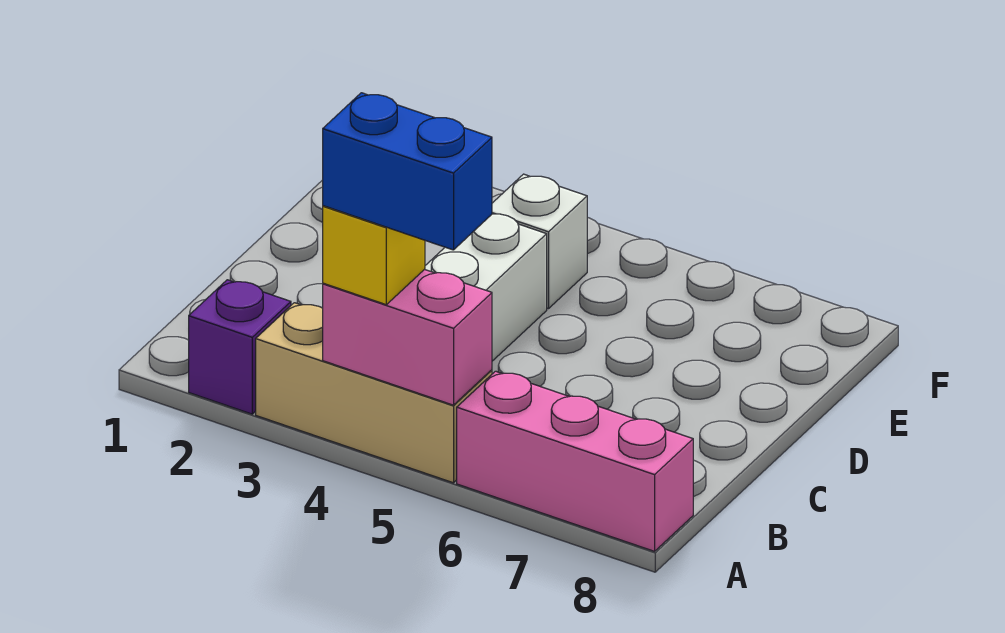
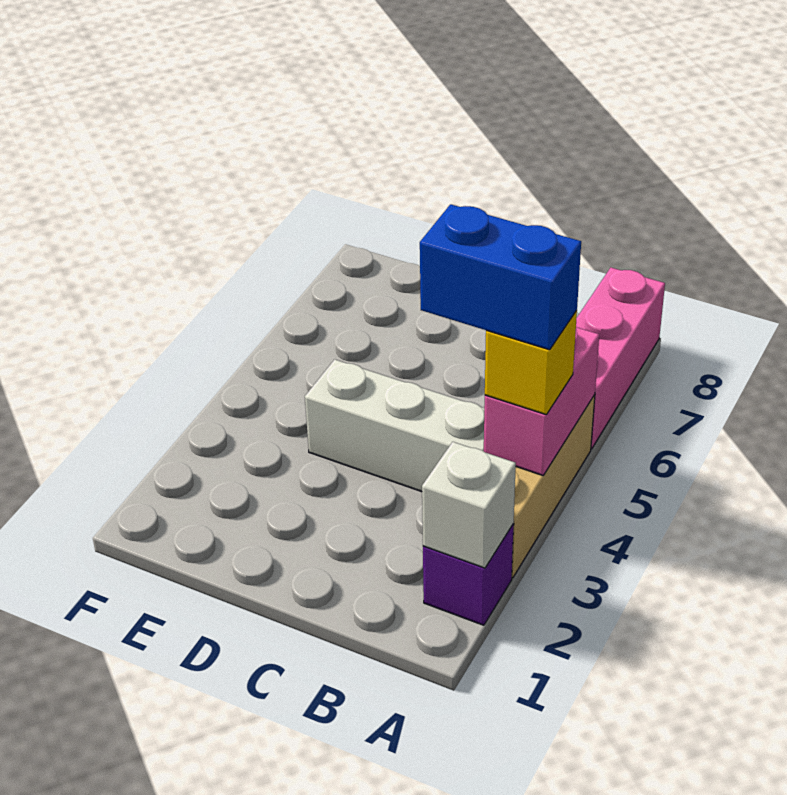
blue 1x2 brick [323,93,492,250] -> blue 1x2 brick turned to [420,204,581,350]
white 1x1 brick [492,174,587,309] -> white 1x1 brick moved to [422,442,516,568]

